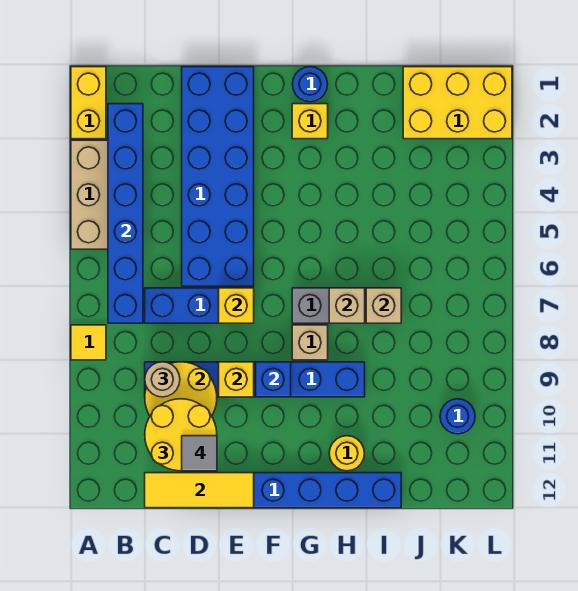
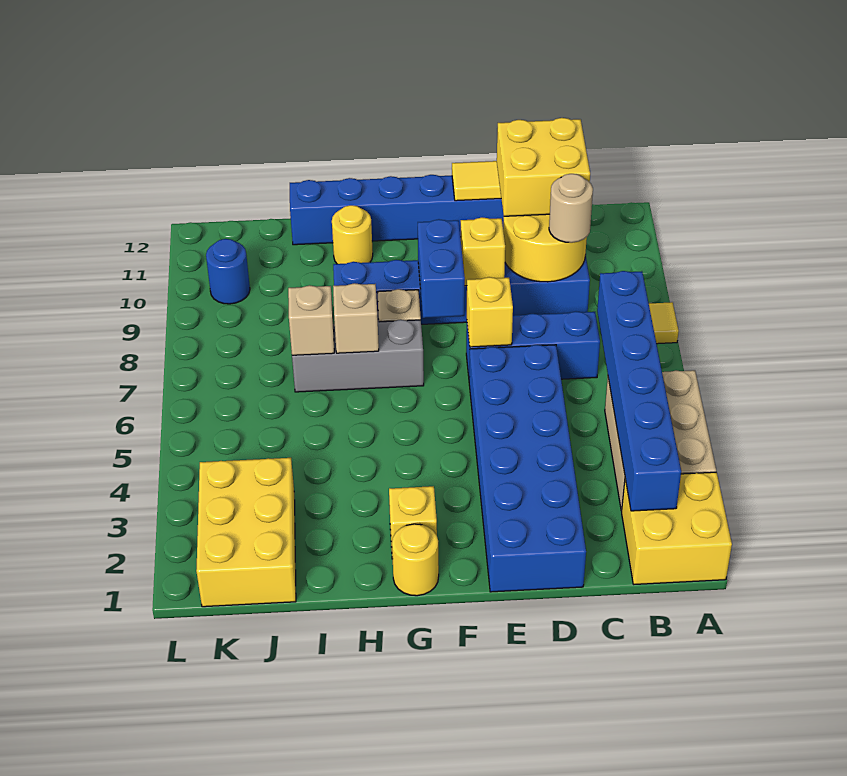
yellow 1x2 brick [71,67,106,139] -> yellow 2x2 brick [622,472,732,584]
yellow 2x2 round brick [145,399,217,471] -> yellow 2x2 brick [497,118,590,216]
grey 1x1 tile [182,436,217,471] -> none
blue 1x1 brick [256,362,291,397] -> blue 1x2 brick [418,219,465,318]
blue 1x1 round brick [293,67,328,102] -> yellow 1x1 round brick [392,524,439,596]
yellow 2x3 brick [403,67,512,139] -> yellow 2x3 brick turned to [196,458,296,607]

